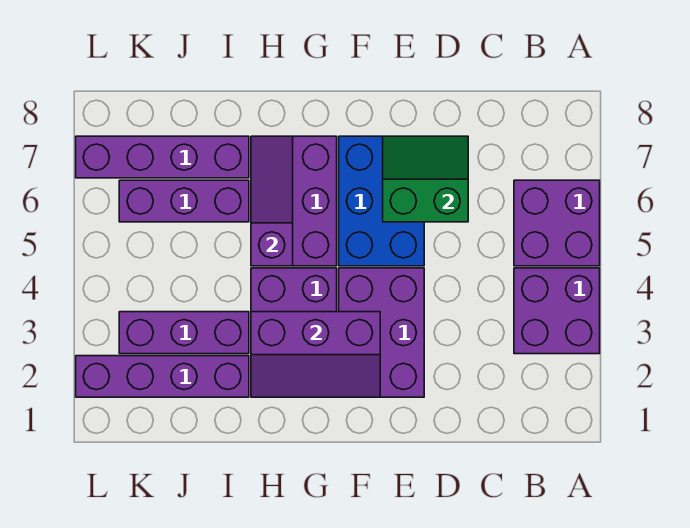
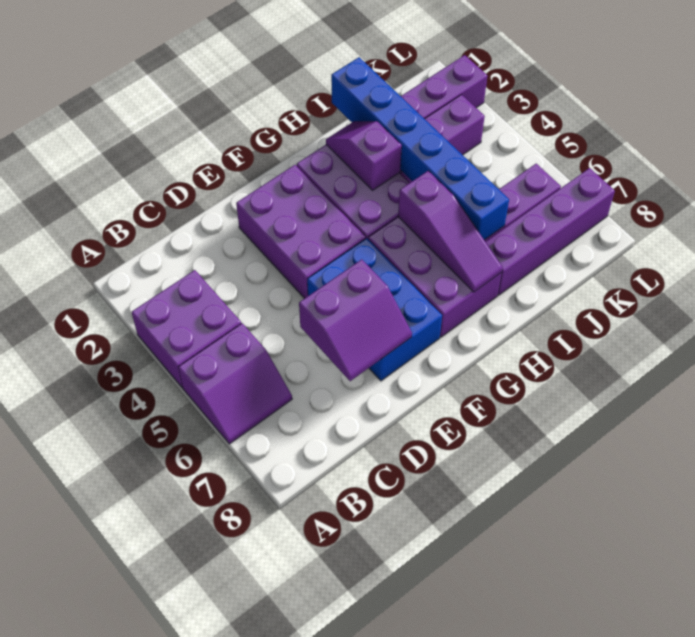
purple 2x2 brick [514,180,600,266] -> purple 2x2 slope [178,323,292,444]
green 2x2 slope [383,136,468,222] -> purple 2x2 slope [299,259,412,381]
purple 2x3 slope [251,312,380,397] -> purple 1x2 slope [326,121,402,190]
none -> blue 1x6 brick [331,57,509,240]

